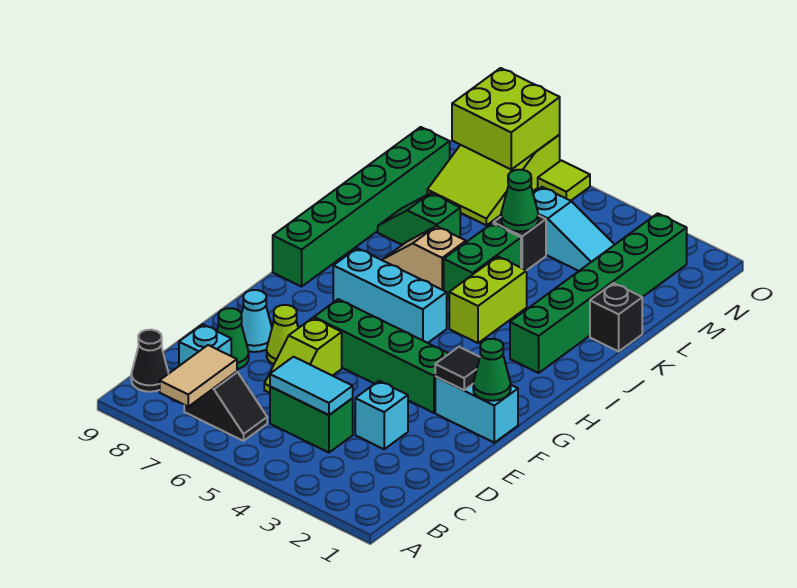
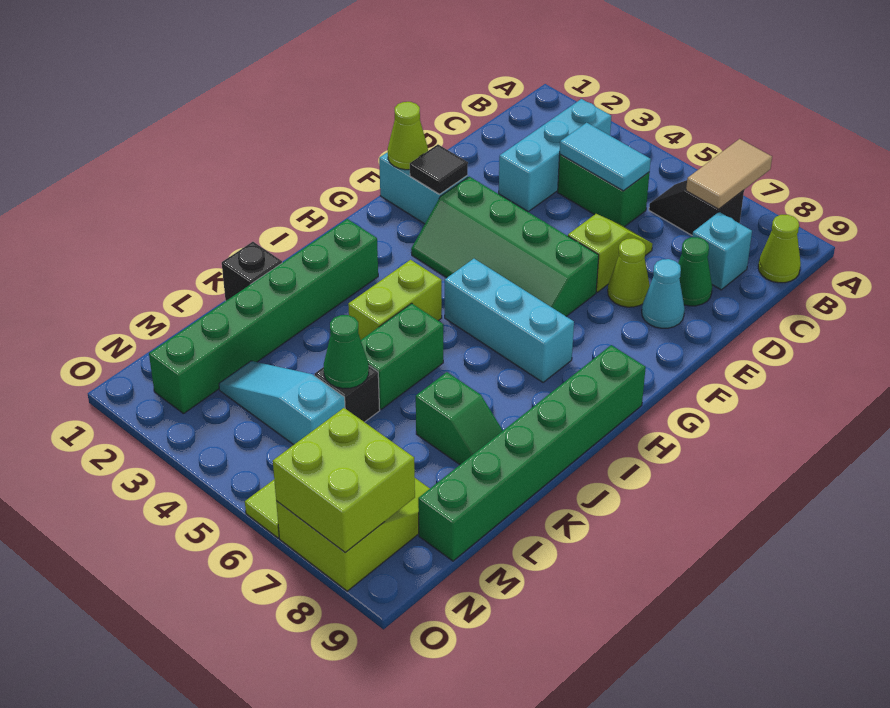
black 1x1 cone [131,330,168,392] -> lime 1x1 cone [758,215,801,283]
cyan 1x1 brick [355,381,408,449] -> cyan 1x3 brick [499,99,611,211]
green 1x1 cone [473,339,511,401] -> lime 1x1 cone [388,102,428,170]
tan 1x2 slope [383,226,466,290] -> none

